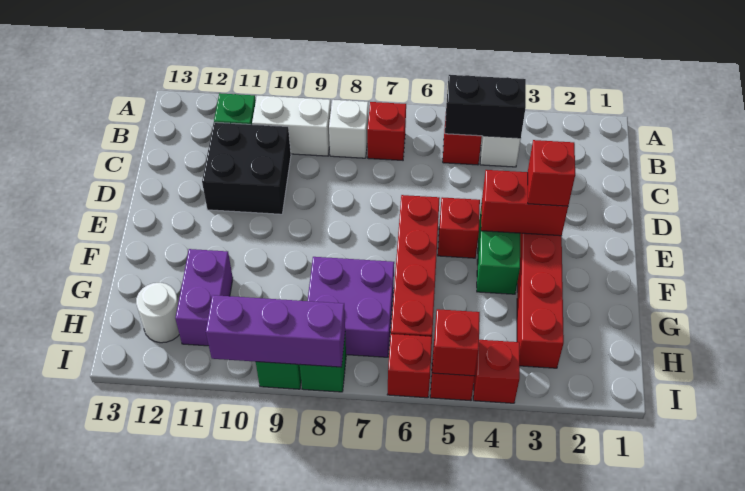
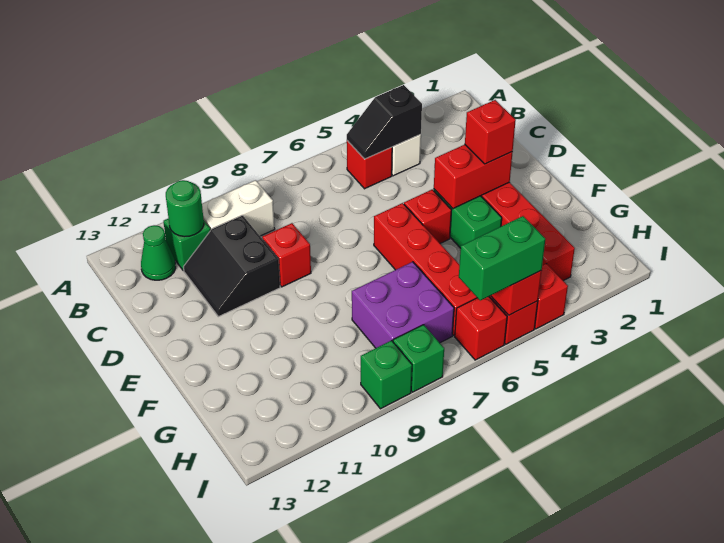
black 1x2 brick [445,75,526,138] -> black 1x2 slope [347,85,422,159]
red 1x1 brick [367,102,406,160] -> red 1x1 brick moved to [262,223,311,287]
white 1x1 brick [329,100,368,158] -> none
none -> green 1x1 round brick [166,180,204,237]
none -> green 1x1 cone [141,225,176,280]
black 2x2 brick [202,122,291,214] -> black 2x2 slope [184,215,280,317]
purple 1x2 brick [175,249,233,346] -> none
white 1x1 round brick [136,283,179,343] -> none
none -> green 1x2 brick [459,216,545,301]
purple 1x3 brick [206,295,345,367] -> none

